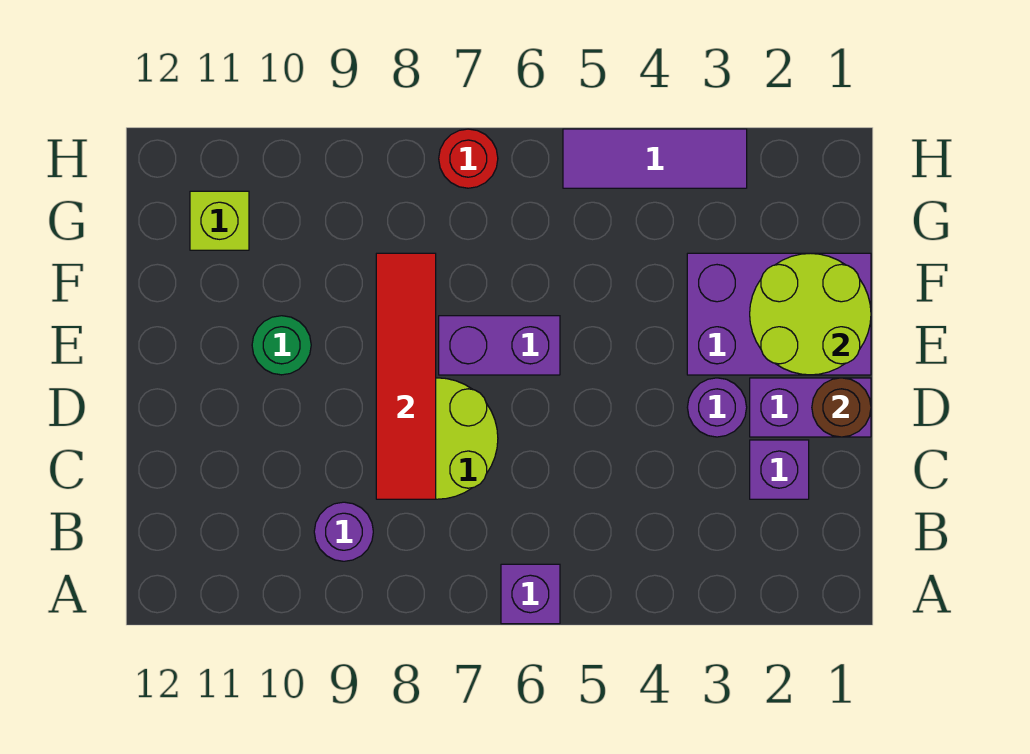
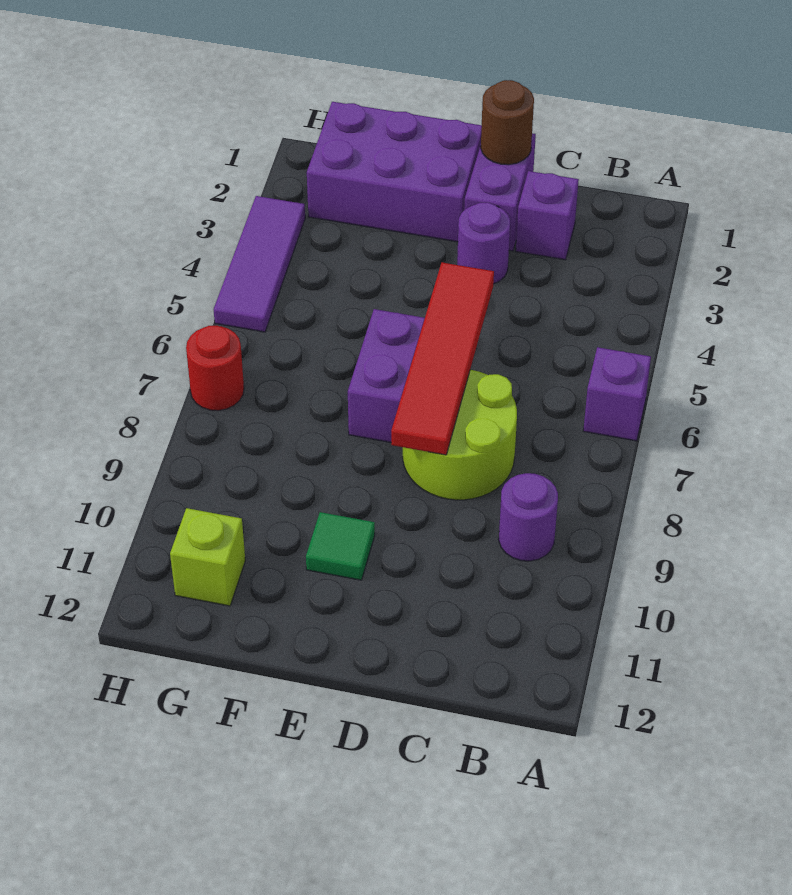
red 1x4 tile [376,253,436,499] -> red 1x4 tile turned to [391,263,494,455]
purple 2x3 brick [687,253,871,375] -> purple 2x3 brick turned to [307,102,482,242]
lime 2x2 round brick [750,253,871,375] -> none
green 1x1 round brick [252,316,311,375] -> green 1x1 tile [306,512,375,580]

